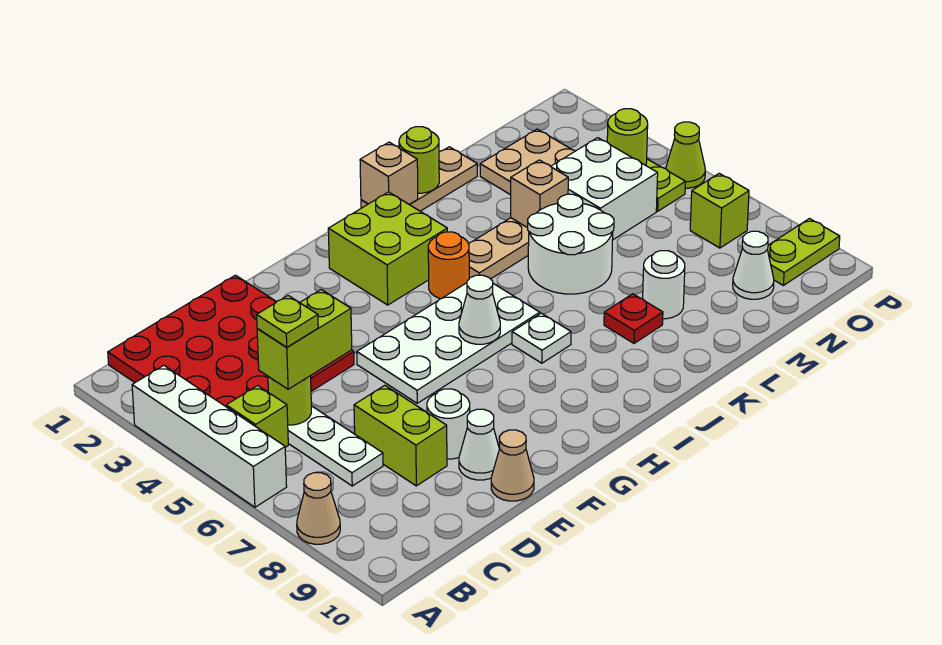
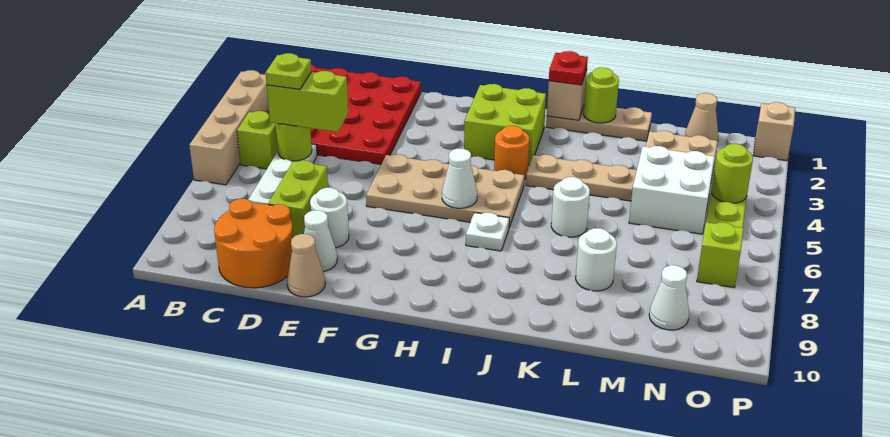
white 1x4 brick [132,365,287,507] -> tan 1x4 brick [189,70,269,185]
tan 1x1 cone [297,473,340,544] -> tan 1x1 cone moved to [685,93,719,141]
none -> orange 2x2 round brick [214,199,293,288]
white 2x4 plate [357,283,540,403] -> tan 2x4 plate [366,154,524,227]
white 2x2 round brick [528,194,614,294] -> white 1x1 round brick [551,177,590,237]
red 1x1 plate [604,294,663,343] -> red 1x1 plate moved to [549,51,588,85]
tan 1x1 brick [511,160,568,228] -> tan 1x1 brick moved to [753,102,795,161]
lime 1x2 plate [767,219,840,285] -> none
lime 1x1 cone [666,122,705,188] -> none

